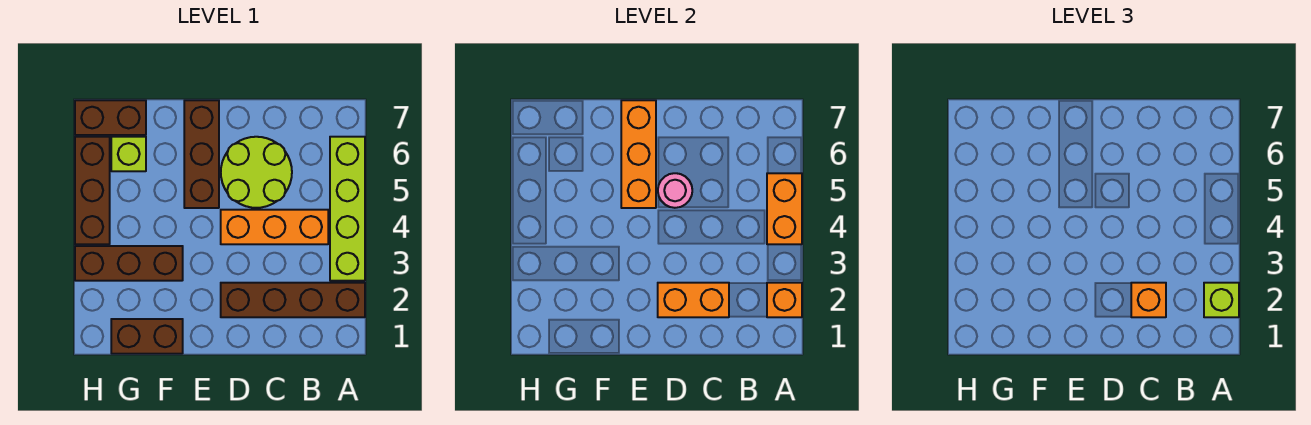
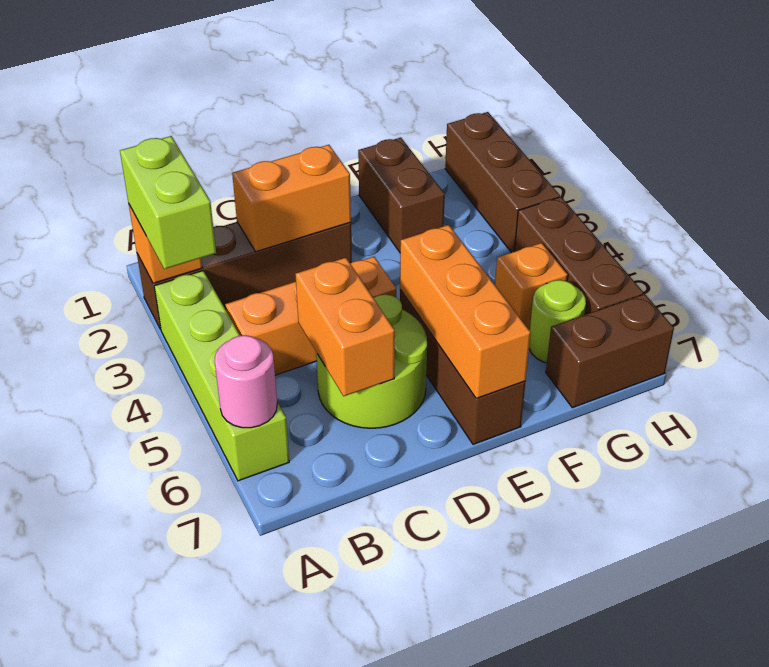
lime 1x1 brick [1204,283,1239,317] -> lime 1x2 brick [120,136,216,269]
orange 1x2 brick [767,173,802,244] -> orange 1x2 brick moved to [295,258,395,396]
orange 1x1 brick [1131,283,1166,317] -> orange 1x1 brick moved to [495,243,568,330]
pink 1x1 round brick [658,173,692,208] -> pink 1x1 round brick moved to [215,335,277,428]
brown 1x2 brick [111,319,183,354] -> brown 1x2 brick turned to [358,138,445,252]
brown 1x3 brick [75,246,183,281] -> brown 1x3 brick turned to [445,112,560,253]
lime 1x1 brick [111,137,146,171] -> lime 1x1 round brick [529,280,586,363]

